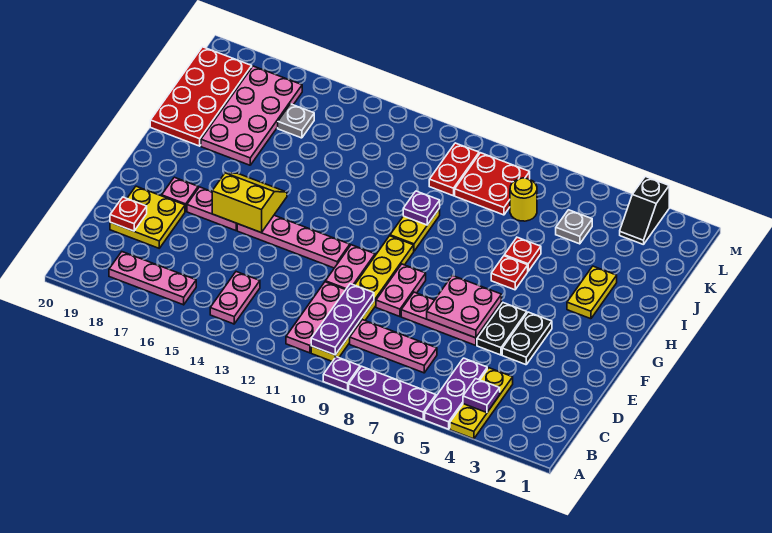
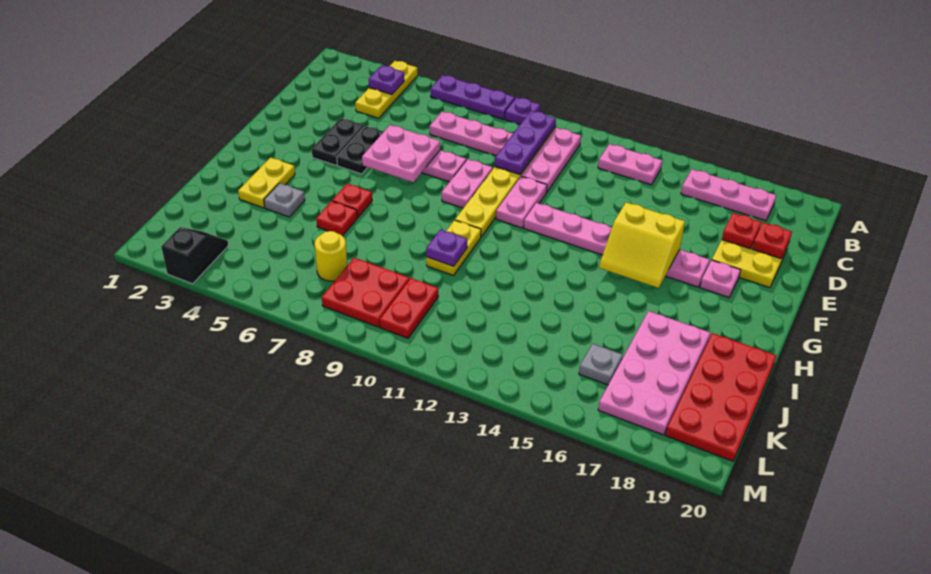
purple 1x3 plate [425,358,487,429] -> none
pink 1x2 plate [210,272,260,324] -> pink 1x2 plate turned to [598,144,662,185]
none -> red 1x1 plate [722,213,761,249]
grey 1x1 plate [556,210,592,244] -> grey 1x1 plate moved to [264,183,305,217]

